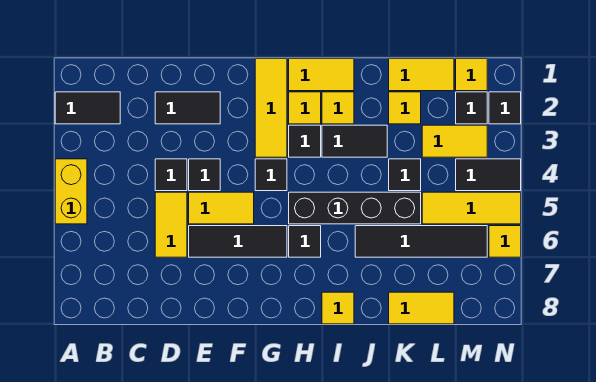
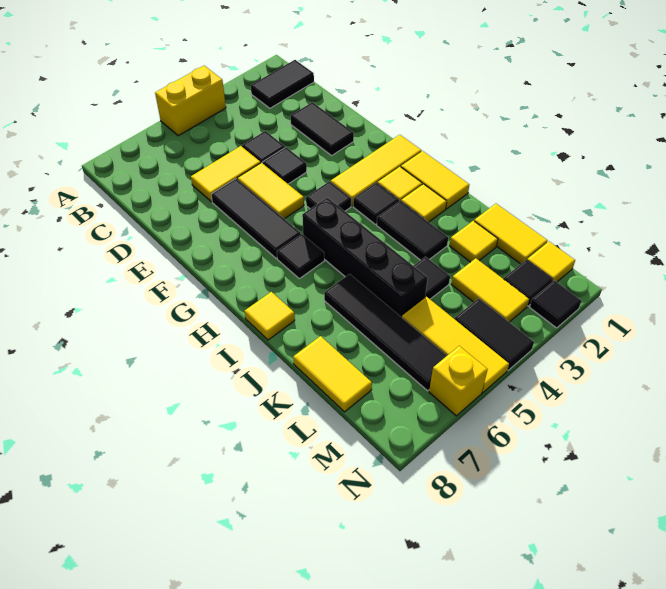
black 1x2 tile [55,92,120,124] -> black 1x2 tile turned to [251,60,314,108]
yellow 1x1 tile [489,226,521,257] -> yellow 1x1 brick [429,346,488,416]

